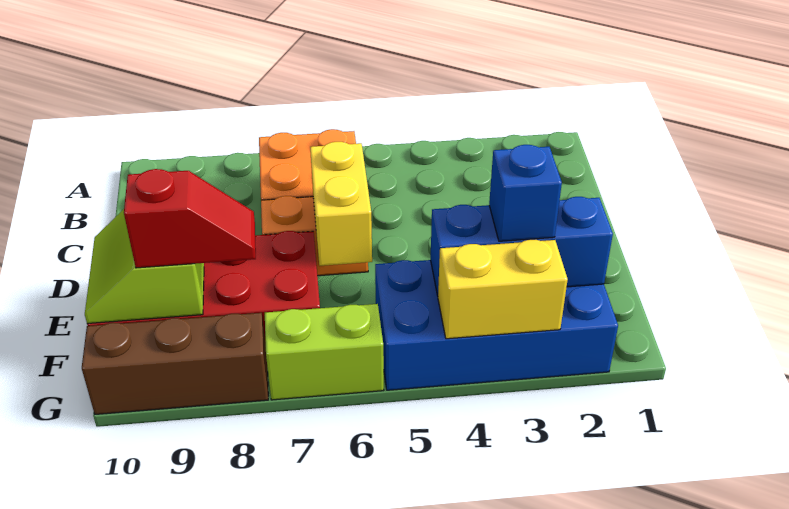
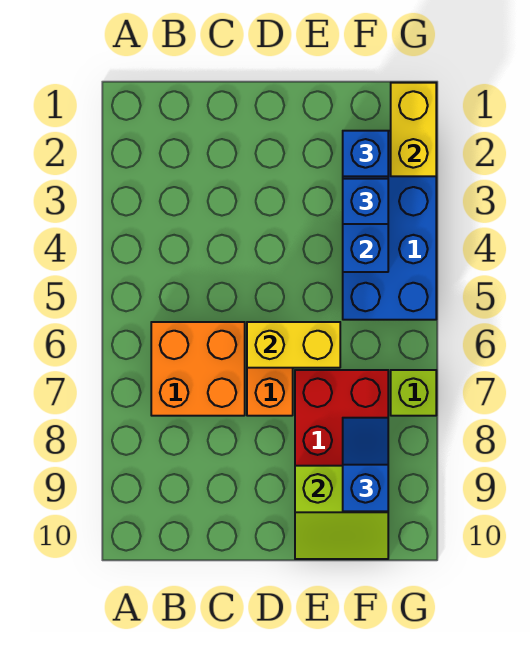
none -> blue 1x1 brick [343,131,388,176]
red 1x2 slope [124,169,256,268] -> blue 1x2 slope [343,418,388,511]
yellow 1x2 brick [438,239,568,339] -> yellow 1x2 brick moved to [391,83,436,176]
lime 1x2 brick [265,304,384,400] -> lime 1x1 brick [391,370,436,416]
brown 1x3 brick [82,313,268,414] -> none

